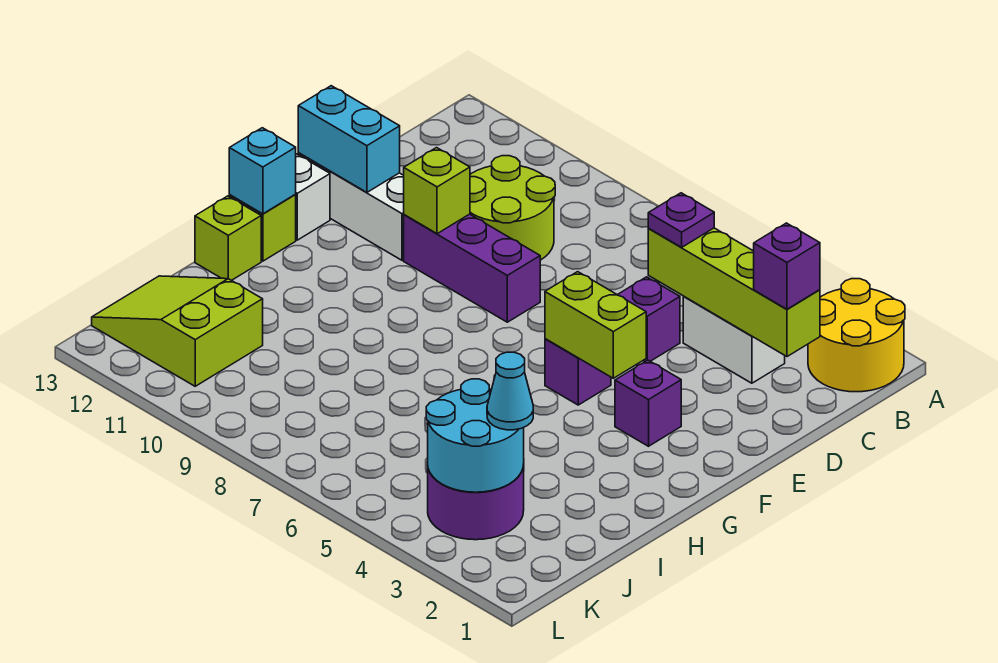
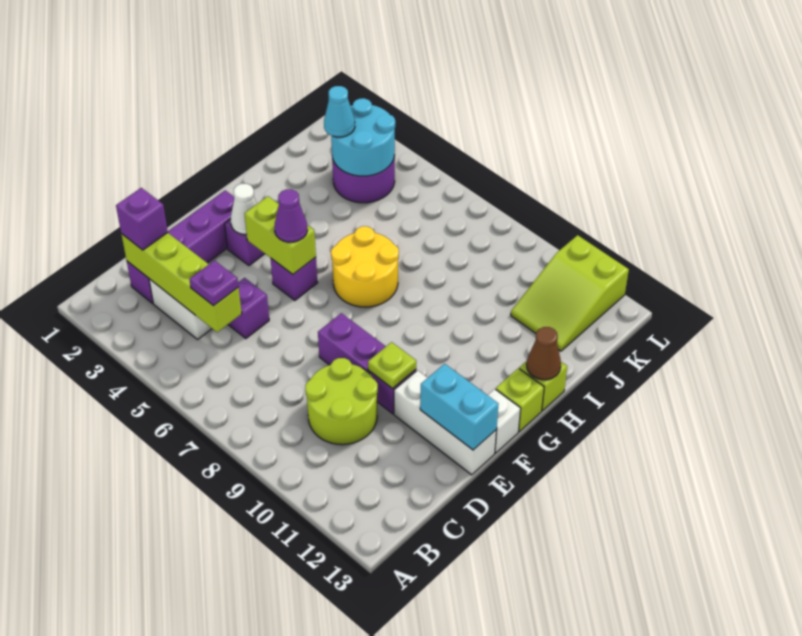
yellow 2x2 round brick [808,279,905,392] -> yellow 2x2 round brick moved to [331,226,399,307]
none -> purple 1x4 brick [127,190,234,303]
lime 1x1 brick [404,148,470,234] -> lime 1x1 plate [368,342,416,389]
none -> white 1x1 cone [231,184,257,235]
none -> purple 1x1 cone [274,189,307,242]
cyan 1x1 brick [229,128,296,214] -> none
none -> brown 1x1 cone [527,327,561,380]
lime 2x3 slope [92,276,263,386] -> lime 2x3 slope turned to [511,235,629,351]

